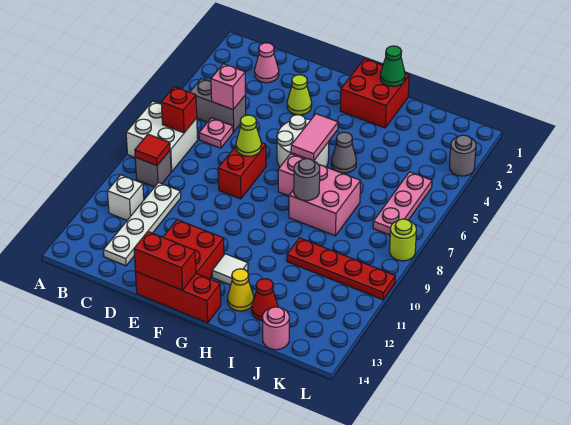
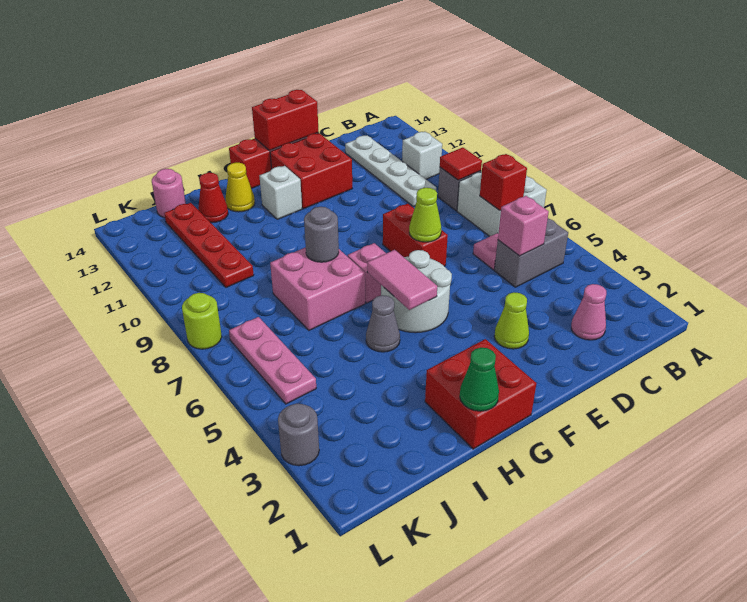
white 1x1 tile [212,254,248,285] -> white 1x1 brick [260,166,302,219]
red 1x4 plate [287,238,395,300] -> red 1x4 plate turned to [164,203,254,287]

